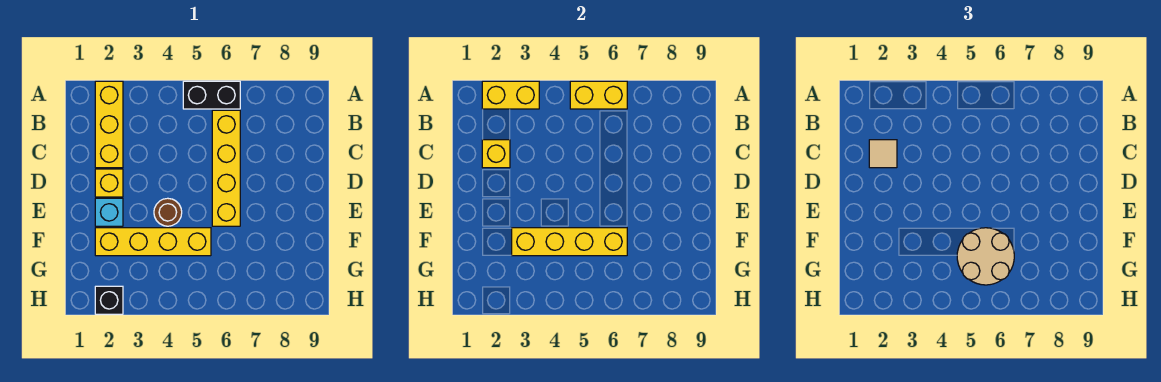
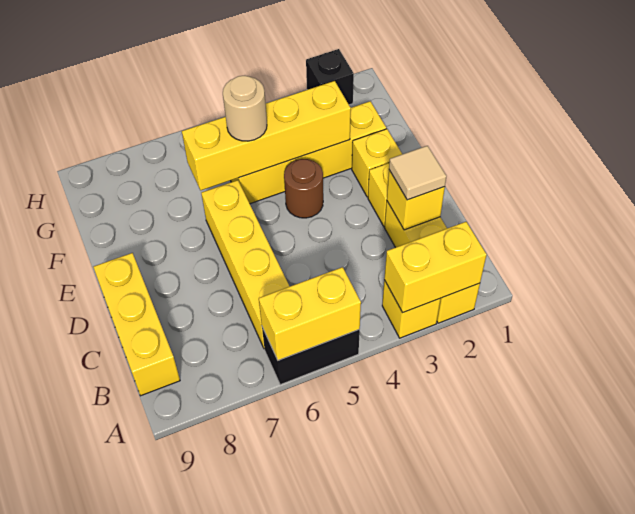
none -> yellow 1x1 brick [382,280,441,338]
none -> yellow 1x3 brick [93,253,180,396]
cyan 1x1 brick [95,198,123,226] -> yellow 1x1 brick [352,129,402,197]
tan 2x2 round brick [957,228,1014,285] -> tan 1x1 round brick [223,76,267,141]

